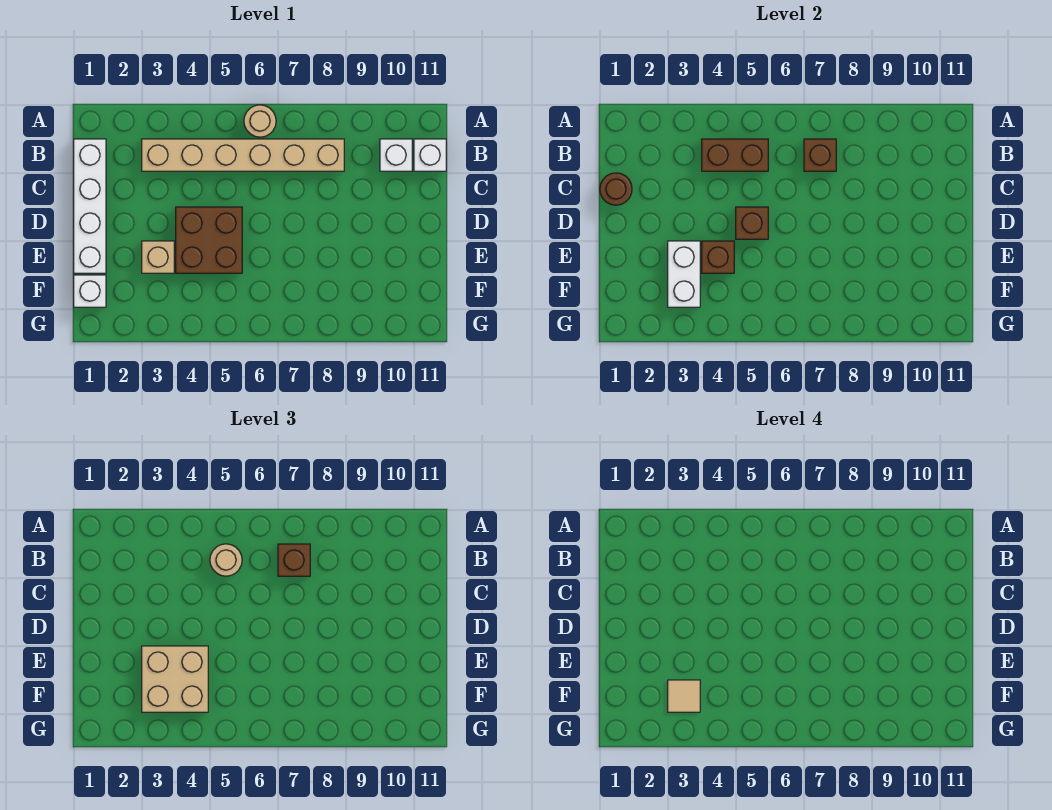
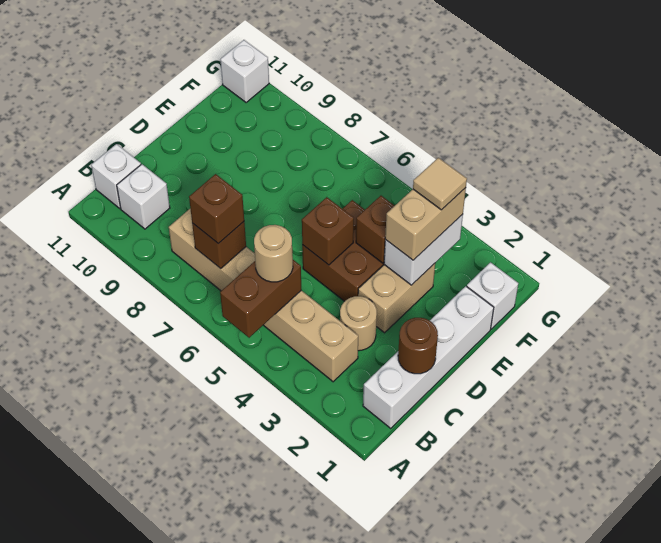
tan 1x1 round brick [244,105,276,137] -> tan 1x1 round brick moved to [340,296,377,351]
brown 1x2 brick [702,139,768,171] -> brown 1x2 brick turned to [220,260,301,338]
tan 1x1 brick [142,241,174,273] -> tan 1x2 brick [358,264,435,333]
tan 2x2 brick [142,646,208,712] -> tan 1x2 brick [385,188,466,260]
none -> white 1x1 brick [220,40,269,102]

